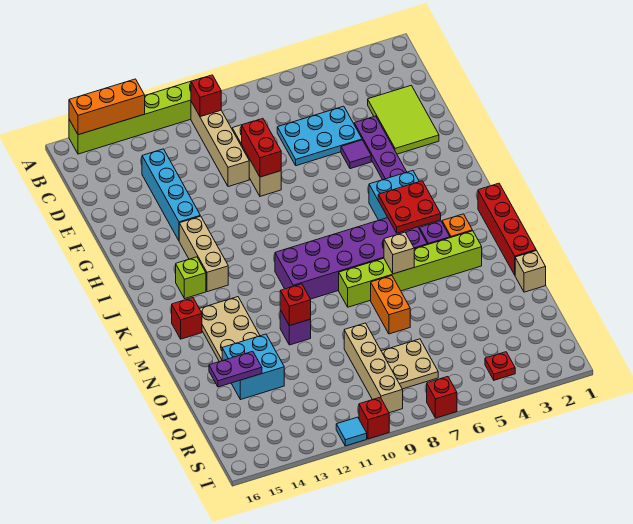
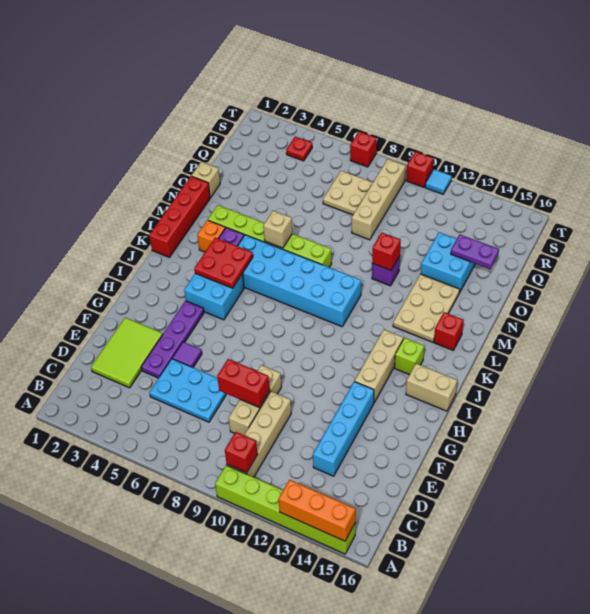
red 1x2 brick [242,119,281,177] -> red 1x2 brick turned to [217,359,270,407]
none -> tan 1x2 brick [406,364,457,411]
purple 2x6 brick [275,217,427,299] -> cyan 2x6 brick [238,235,361,327]
orange 1x2 brick [371,276,410,334] -> none

